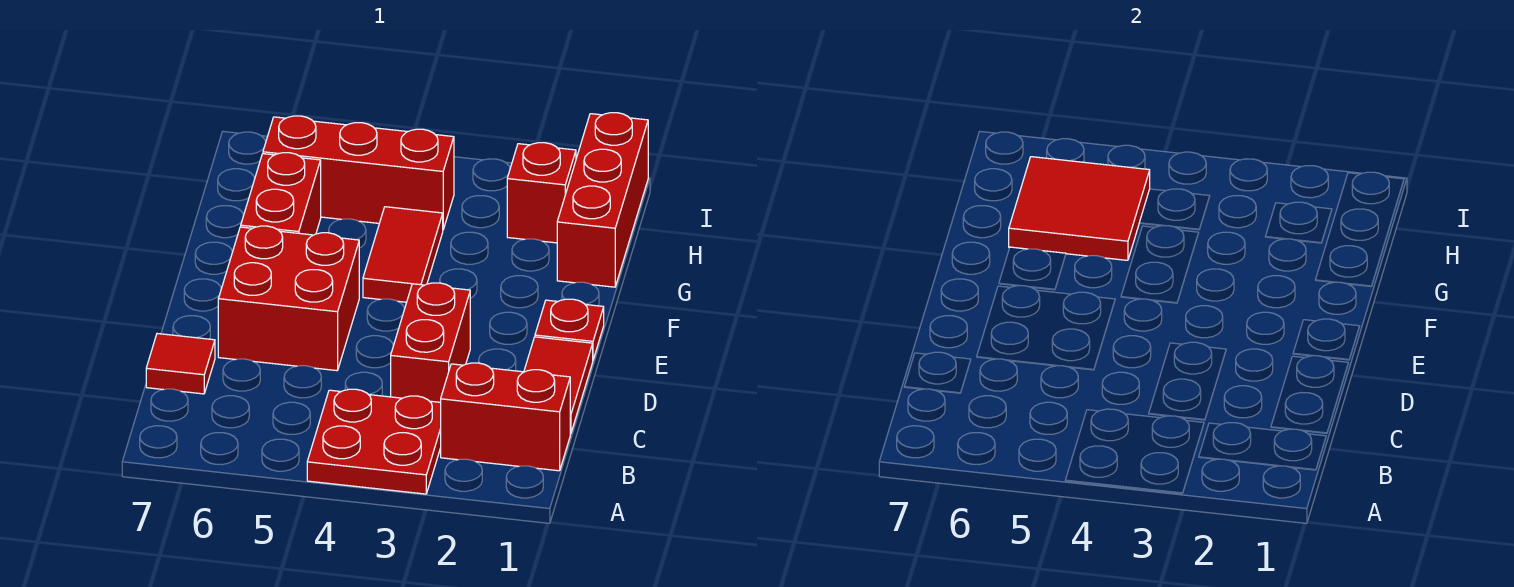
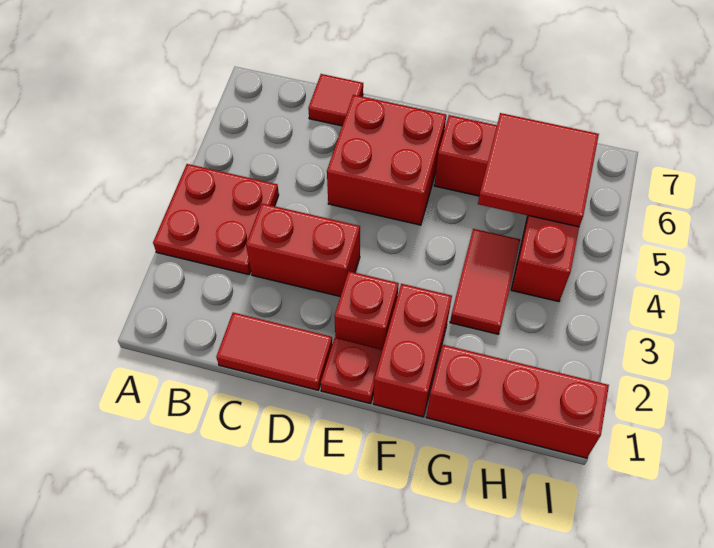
red 1x2 brick [441,363,570,471] -> red 1x2 brick moved to [373,284,452,417]
red 1x2 tile [363,207,443,302] -> red 1x2 tile turned to [450,229,520,334]
red 1x1 brick [507,143,576,243] -> red 1x1 brick moved to [334,271,399,349]

